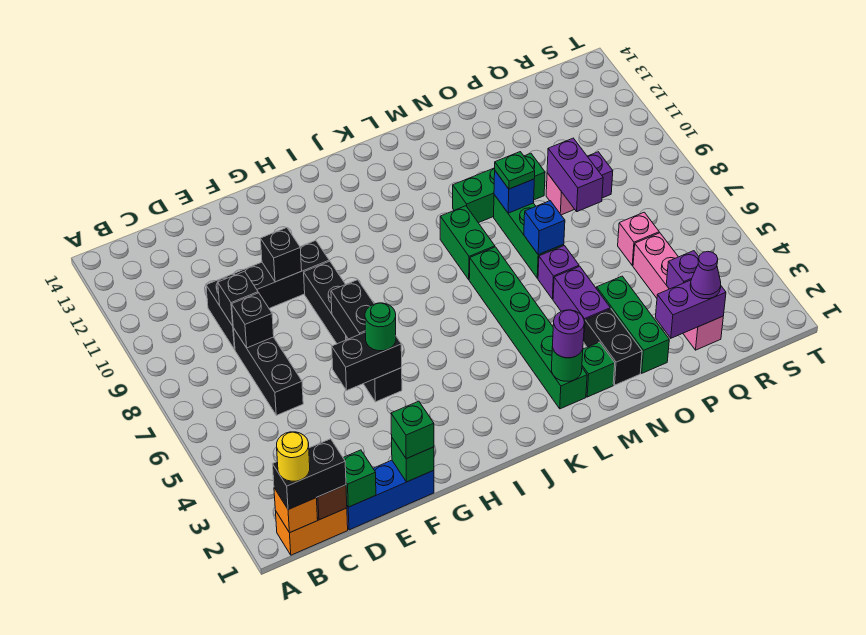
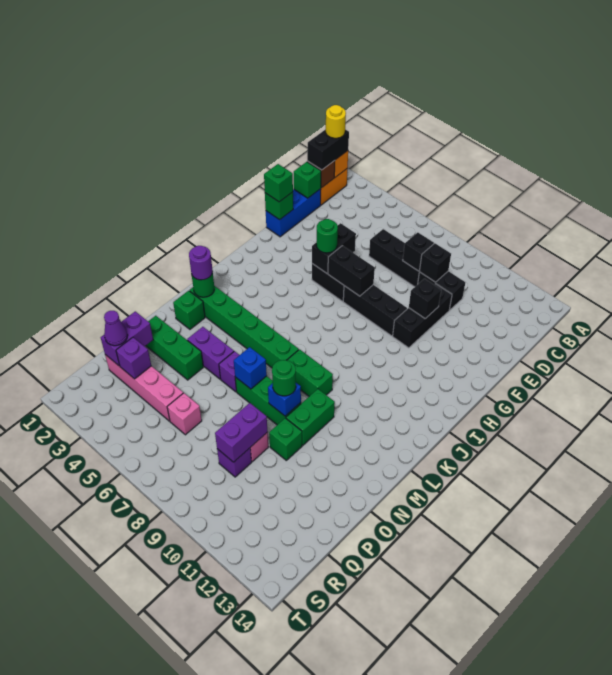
black 1x2 brick [584,309,642,385] -> none
green 1x1 plate [495,152,535,189] -> green 1x1 round brick [272,360,296,396]
purple 1x2 brick [547,138,603,212] -> purple 1x2 brick turned to [215,403,268,462]

